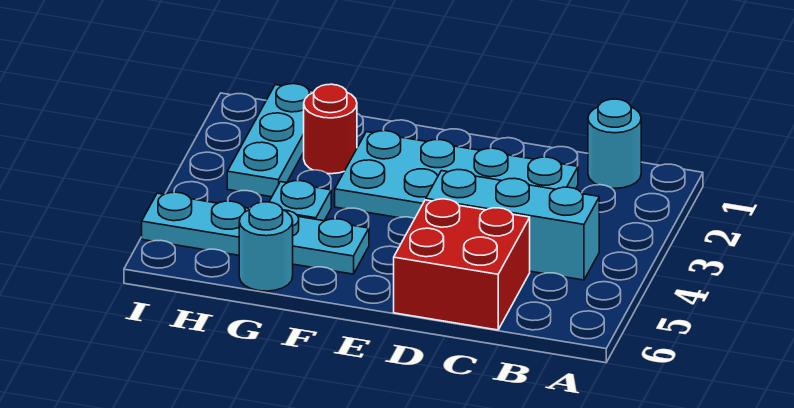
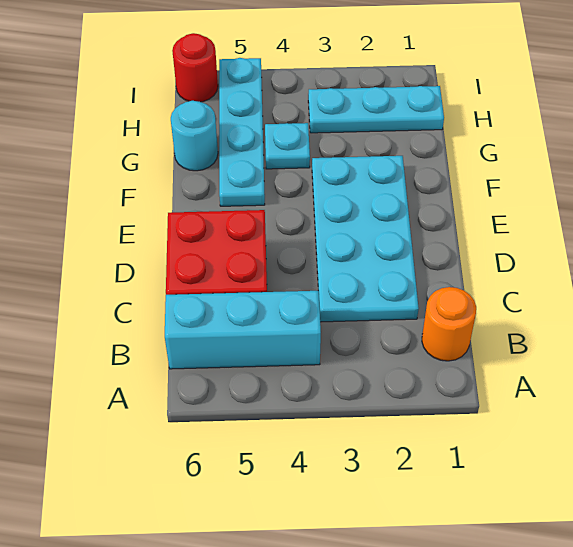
cyan 1x1 round brick [588,99,641,188] -> orange 1x1 round brick [422,287,476,361]
cyan 1x3 brick [426,170,599,280] -> cyan 1x3 brick turned to [165,291,321,369]
red 1x1 round brick [304,84,357,174] -> red 1x1 round brick moved to [172,33,218,102]

